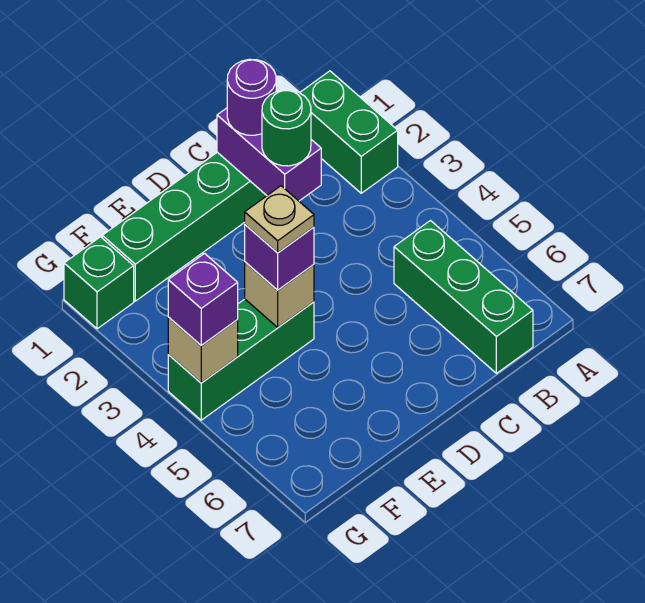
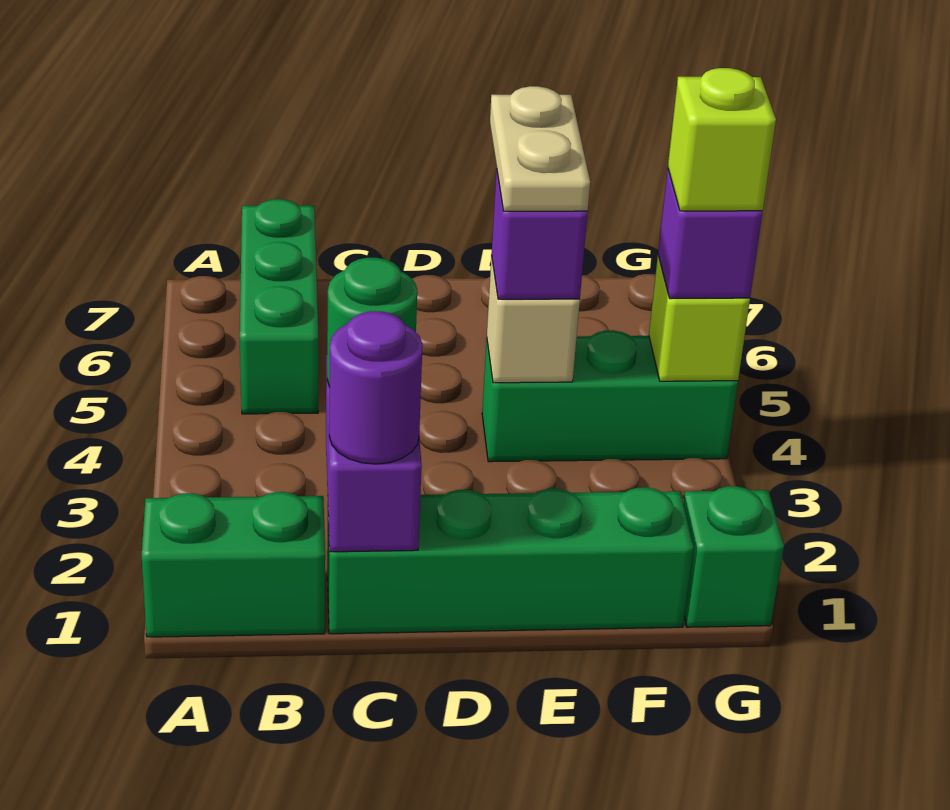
green 1x2 brick [300,71,398,193] -> green 1x2 brick turned to [142,492,325,637]
tan 1x1 plate [245,186,314,253] -> tan 1x2 plate [490,86,590,211]
tan 1x1 brick [168,317,238,383] -> lime 1x1 brick [649,256,750,381]
none -> lime 1x1 brick [668,68,776,211]

